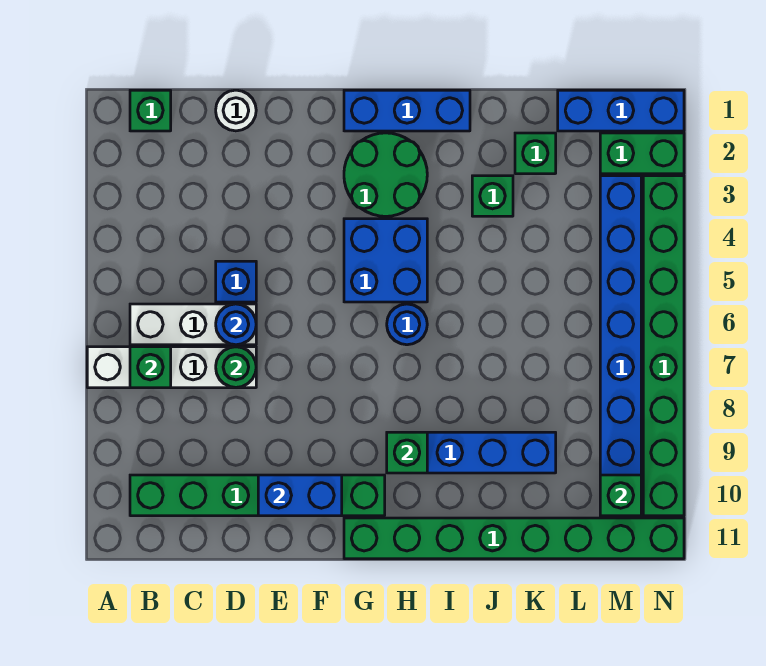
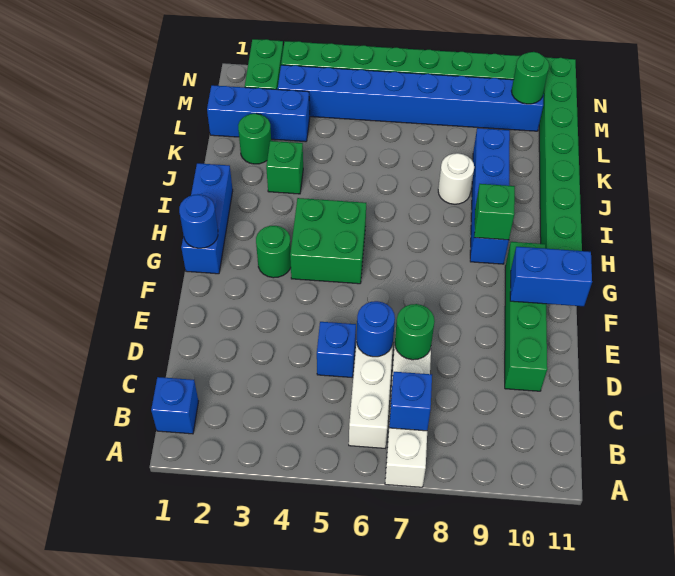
green 1x1 brick [130,90,171,131] -> blue 1x1 brick [151,377,198,434]
green 1x1 brick [130,347,171,388] -> blue 1x1 brick [389,372,432,431]
green 1x6 brick [130,475,385,516] -> green 1x4 brick [505,242,547,391]
white 1x1 round brick [216,90,256,131] -> white 1x1 round brick moved to [438,153,474,204]
blue 1x2 brick [258,475,342,516] -> blue 1x2 brick turned to [510,247,592,306]
green 2x2 round brick [344,133,427,216] -> green 1x1 round brick [256,226,291,278]
blue 2x2 brick [344,219,427,302] -> green 2x2 brick [290,198,366,284]
blue 1x1 round brick [387,304,427,345] -> blue 1x1 round brick moved to [179,194,218,248]
green 1x1 brick [515,133,556,174] -> green 1x1 round brick [238,114,271,164]
blue 1x3 brick [558,90,684,131] -> blue 1x3 brick turned to [207,85,310,142]
green 1x1 brick [600,475,641,516] -> green 1x1 round brick [512,52,549,104]

